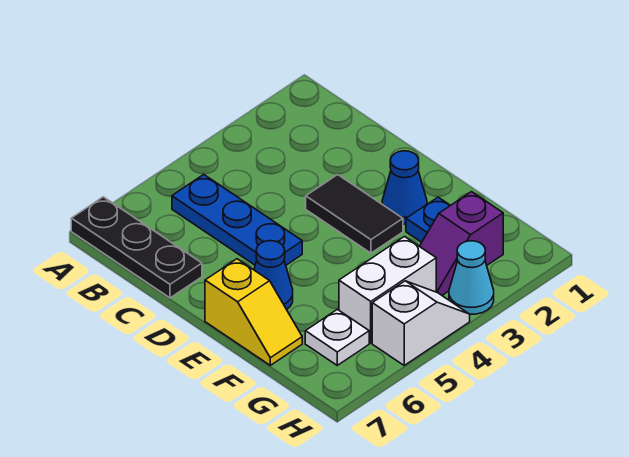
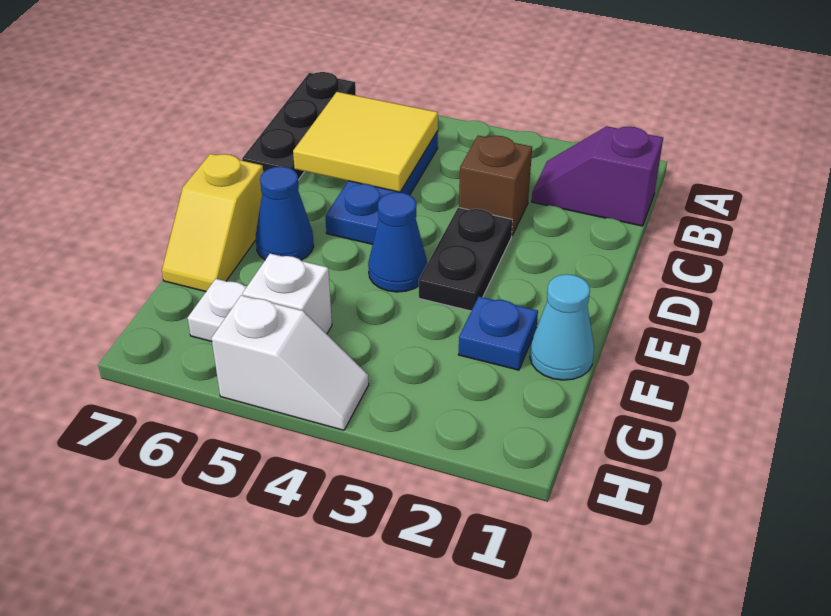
none -> yellow 2x2 tile [293,92,438,192]
none -> brown 1x1 brick [459,136,532,235]
black 1x2 tile [306,175,403,253] -> black 1x2 plate [419,208,513,311]
blue 1x1 cone [382,151,427,224] -> blue 1x1 cone moved to [368,192,427,292]
purple 1x2 slope [420,192,503,295] -> purple 1x2 slope moved to [532,126,663,226]
white 1x2 brick [339,237,436,343] -> white 1x1 brick [243,253,332,334]
cyan 1x1 cone [449,241,494,314] -> cyan 1x1 cone moved to [530,274,594,380]

